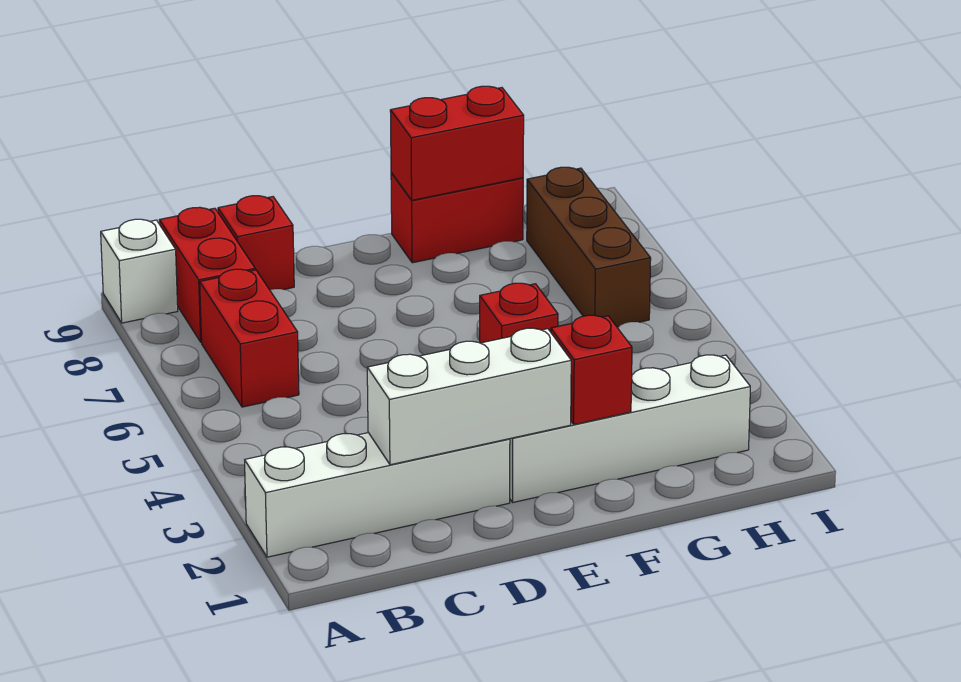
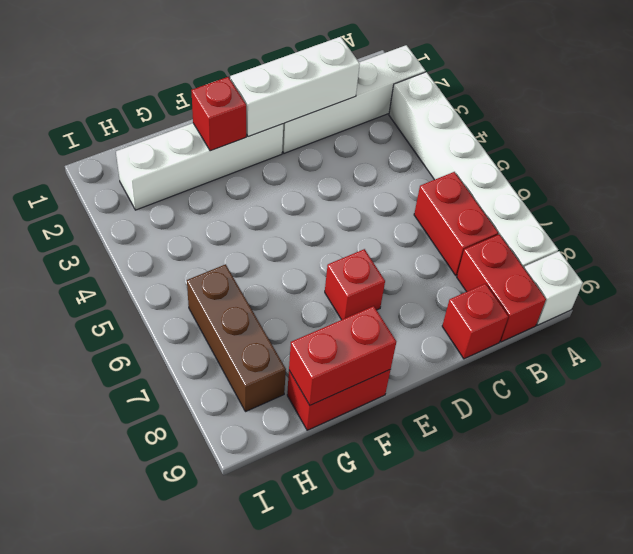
none -> white 1x6 brick [389,72,558,268]
red 1x1 brick [480,283,558,343] -> red 1x1 brick moved to [325,249,385,320]

